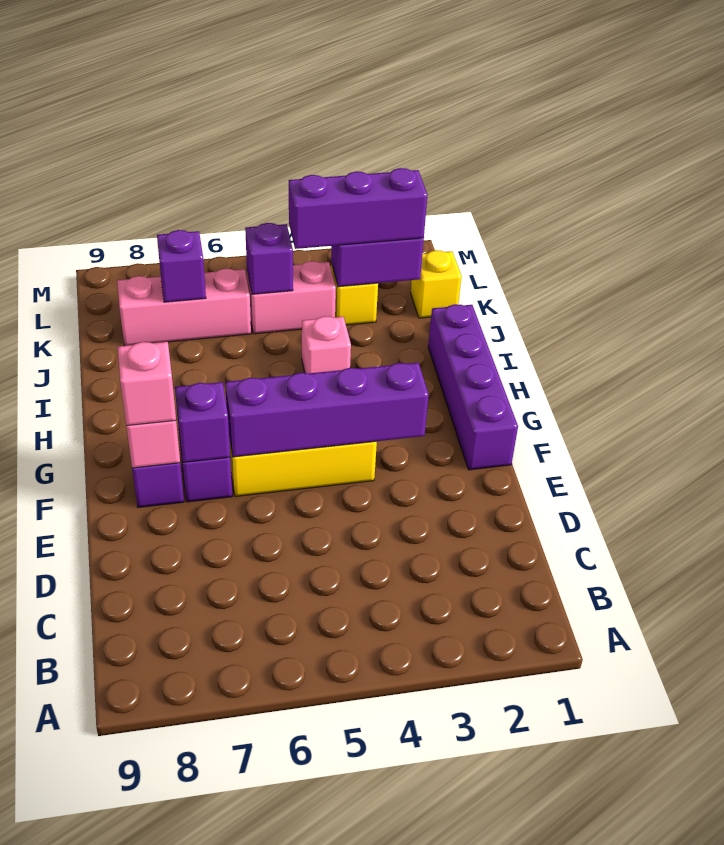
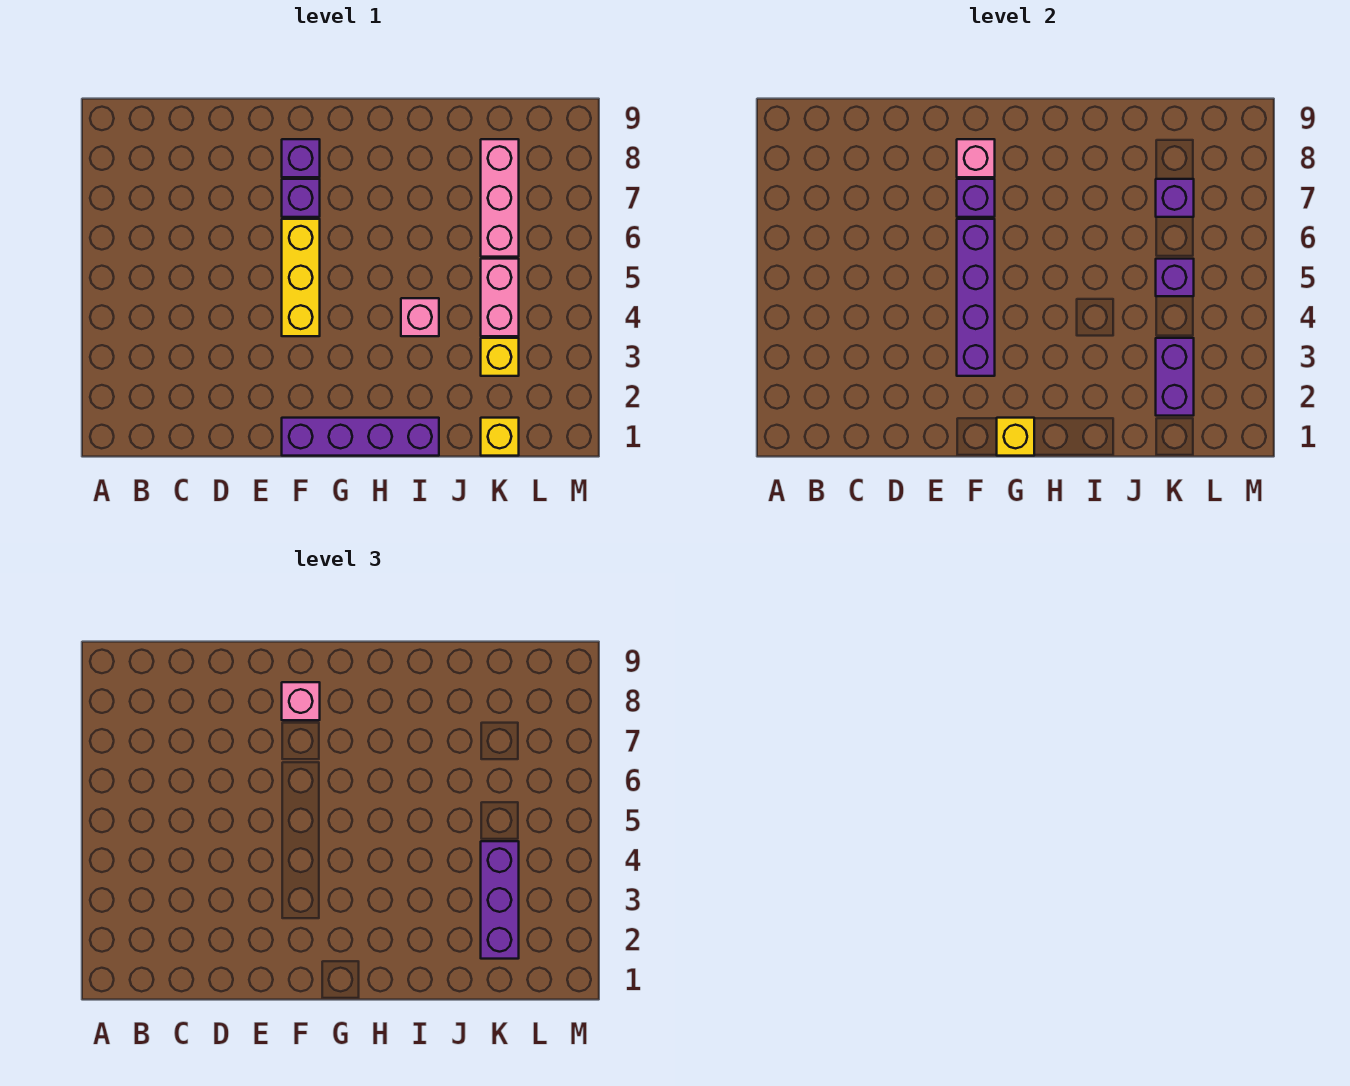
none -> yellow 1x1 brick [997,418,1034,456]

